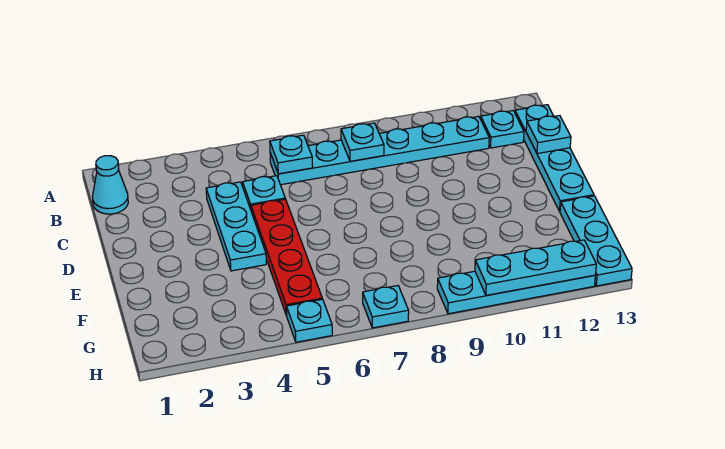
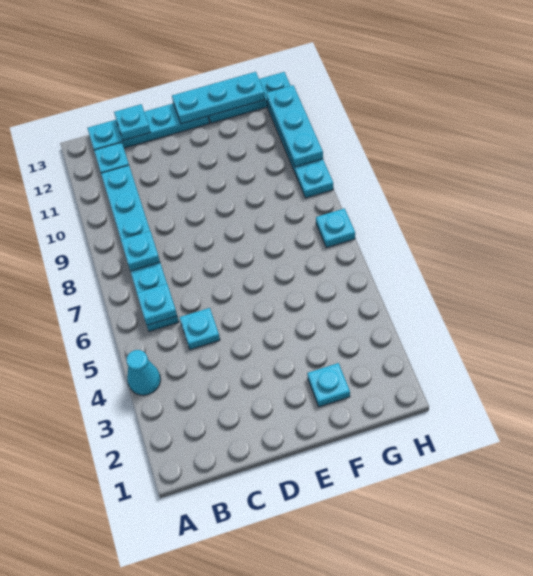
cyan 1x1 cone [92,156,128,214] -> cyan 1x1 cone moved to [127,350,161,395]
cyan 1x3 plate [206,182,266,271] -> cyan 1x3 plate moved to [172,72,265,124]
red 1x4 plate [251,199,322,315] -> none
cyan 1x1 plate [286,299,332,342] -> cyan 1x1 plate moved to [307,363,350,407]

